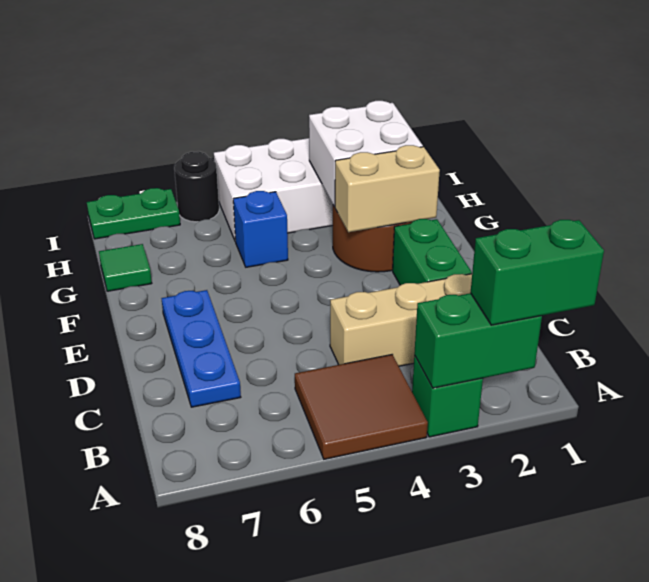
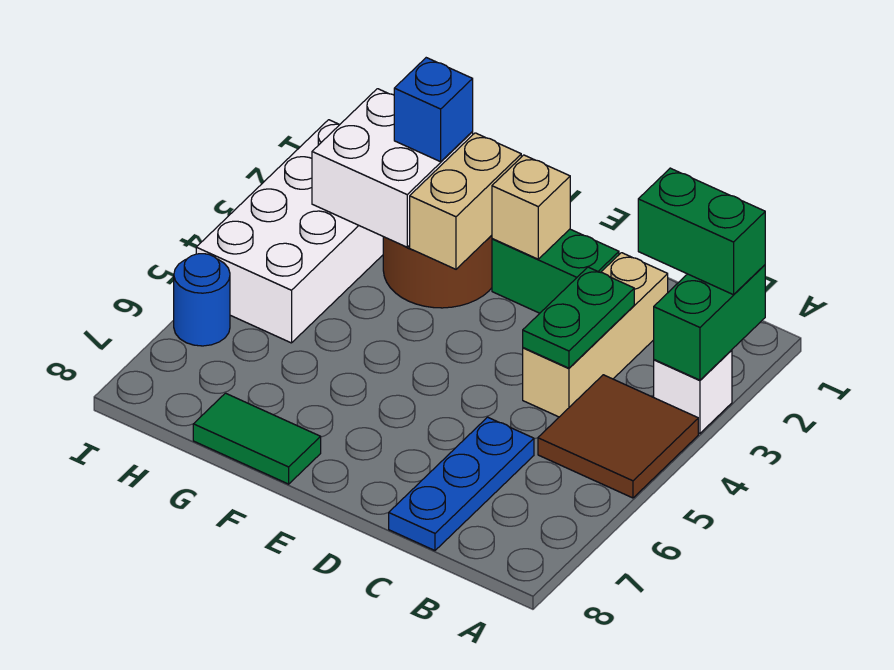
green 1x2 brick [470,220,604,325] -> green 1x2 brick turned to [638,168,765,295]
green 1x1 brick [412,355,483,437] -> white 1x1 brick [654,350,732,433]
blue 1x3 plate [161,290,241,407] -> blue 1x3 plate turned to [389,417,534,550]
none -> tan 1x1 brick [492,155,570,259]
blue 1x1 brick [233,191,288,267] -> blue 1x1 brick moved to [394,58,473,162]
green 1x1 tile [99,244,152,291] -> green 1x2 tile [193,393,321,484]
black 1x1 round brick [174,151,219,222] -> blue 1x1 round brick [174,254,230,346]
green 1x2 plate [87,188,180,239] -> green 1x2 plate moved to [523,267,634,368]

